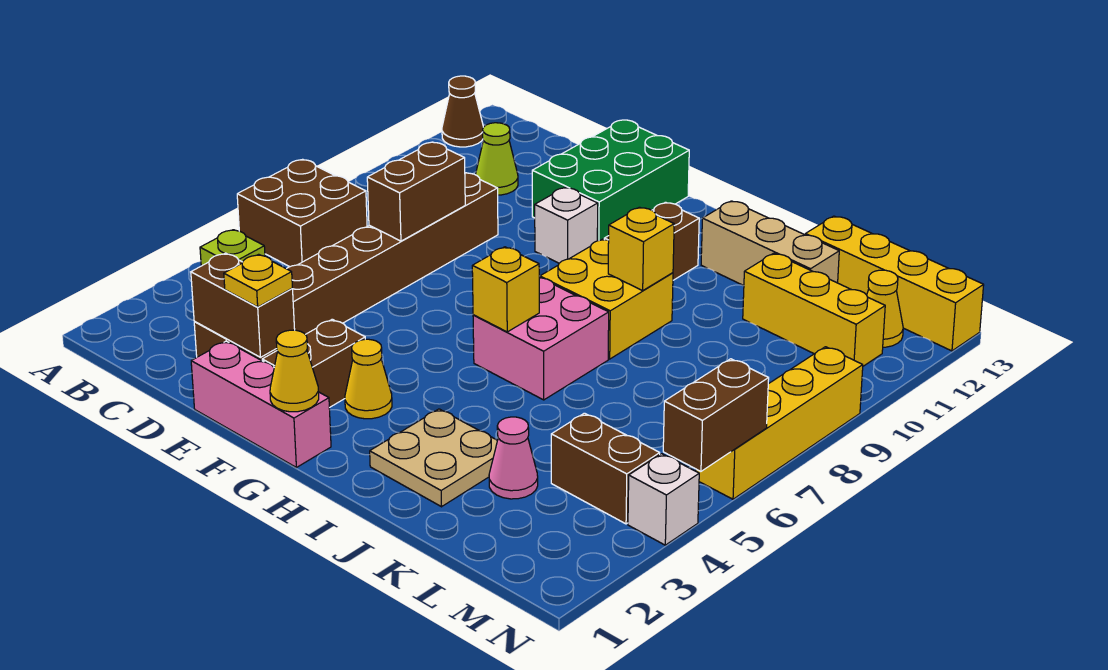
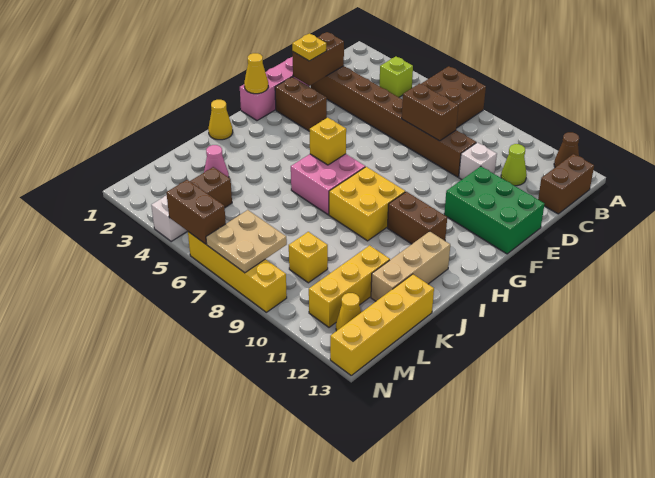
none -> brown 1x2 brick [538,154,594,214]
white 1x1 brick [535,188,598,263] -> white 1x1 brick moved to [459,142,497,179]
yellow 1x1 cone [345,339,392,419] -> yellow 1x1 cone moved to [208,100,233,140]
tan 2x2 plate [370,409,497,507] -> tan 2x2 plate moved to [206,210,287,273]
yellow 1x1 brick [608,207,674,291] -> yellow 1x1 brick moved to [289,232,328,283]

